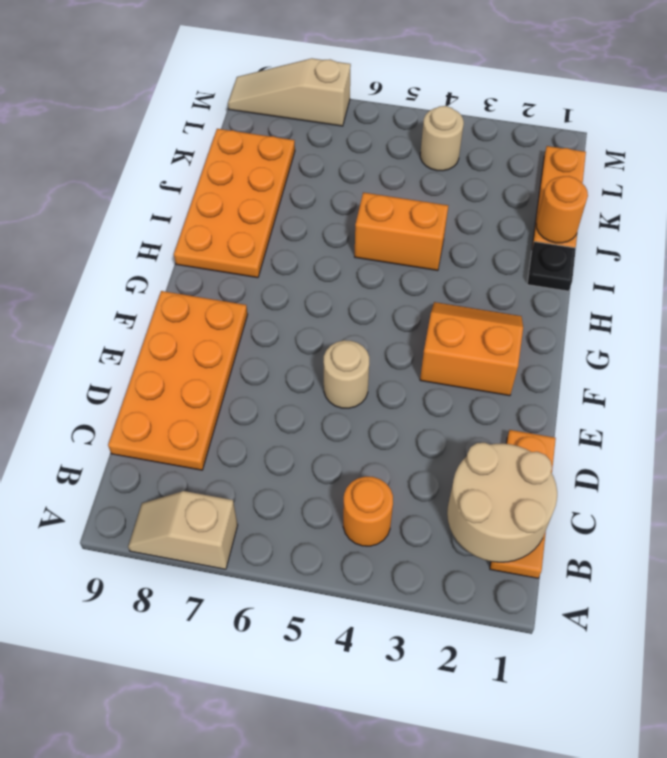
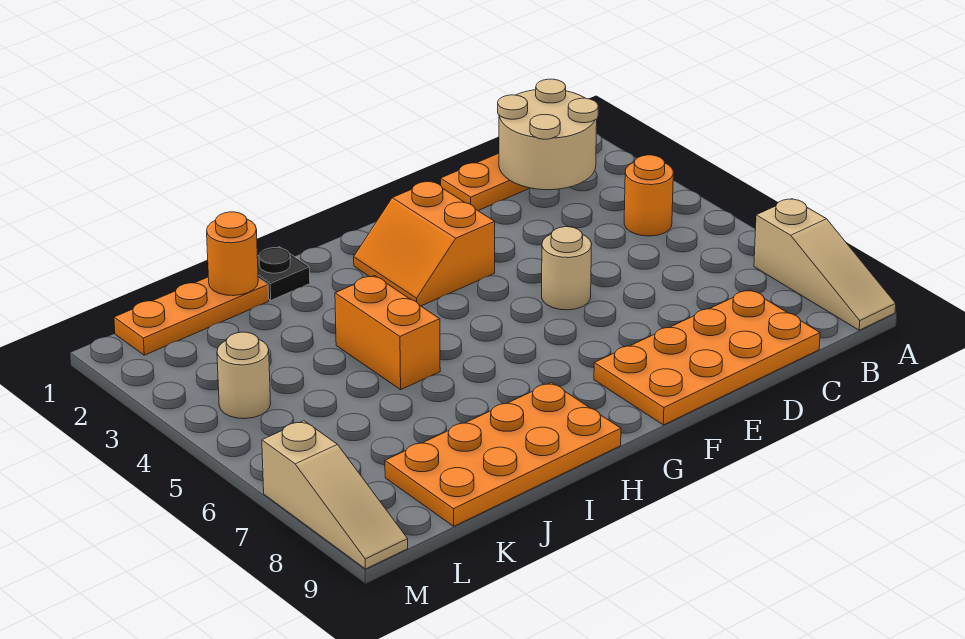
tan 1x2 slope [128,491,238,569] -> tan 1x3 slope [754,199,896,330]

